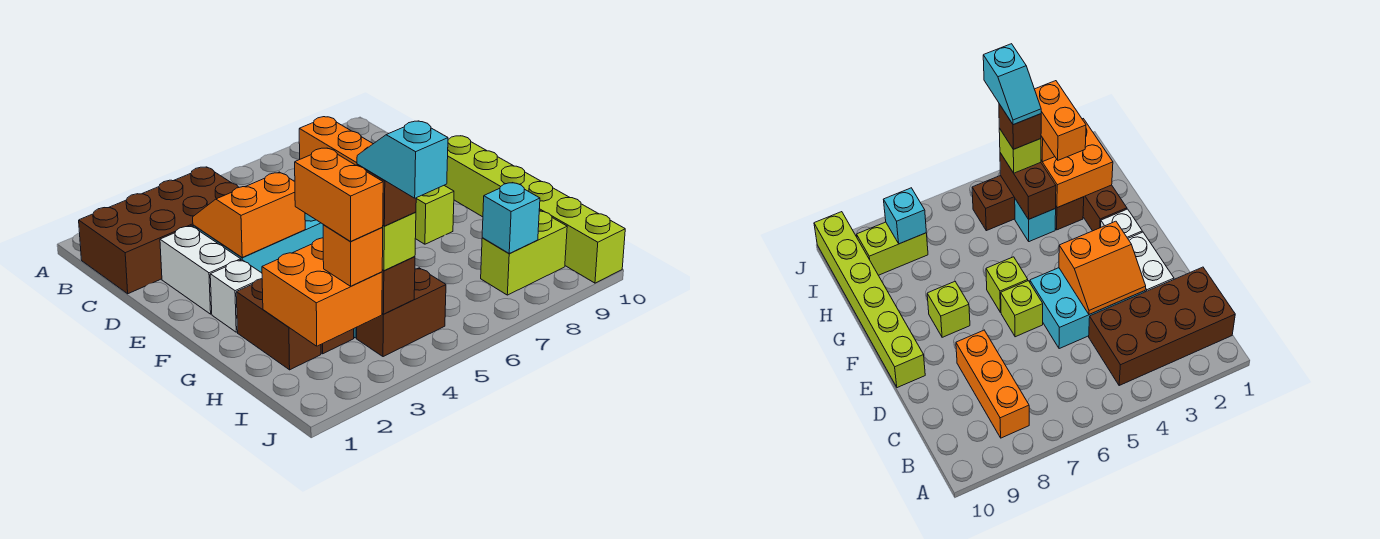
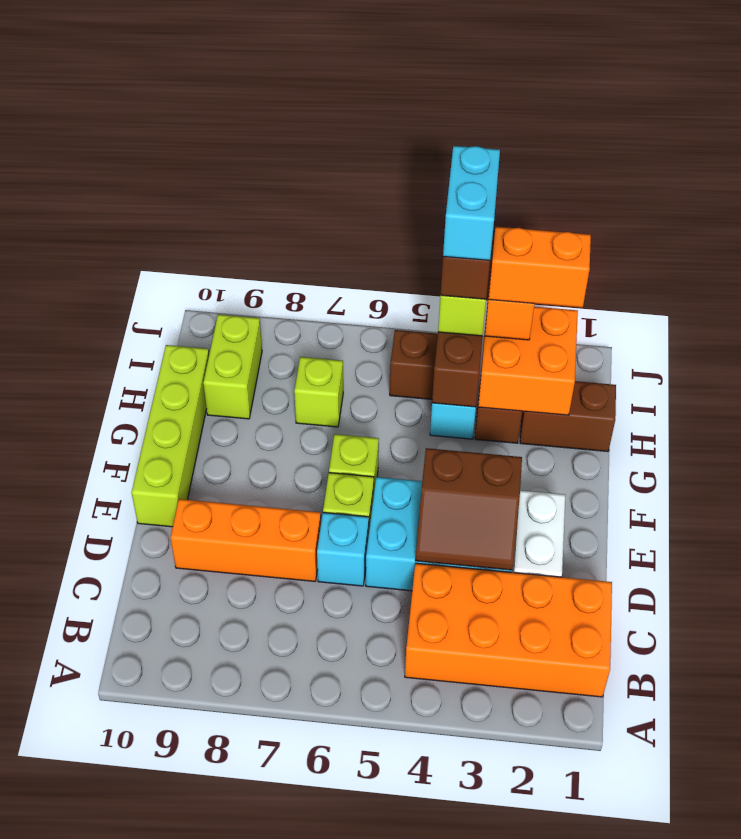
brown 2x4 brick [79,167,239,294] -> orange 2x4 brick [405,563,612,697]
orange 1x3 brick [299,117,373,166] -> orange 1x3 brick turned to [171,499,321,581]
orange 2x2 slope [193,172,305,257] -> brown 2x2 slope [415,448,522,570]
lime 1x6 brick [444,136,625,283] -> lime 1x4 brick [132,345,209,527]
white 1x1 brick [210,260,262,332] -> none
lime 1x1 brick [415,186,454,244] -> lime 1x1 brick moved to [294,357,343,427]
brown 1x2 brick [236,279,321,370] -> brown 1x2 brick turned to [520,381,616,452]
orange 1x2 brick [295,148,383,241] -> orange 1x2 brick turned to [489,227,591,308]
cyan 1x2 slope [357,121,448,198] -> cyan 1x2 brick [443,146,500,260]
lime 1x2 brick [481,211,567,295] -> lime 1x2 brick turned to [203,314,262,419]
cyan 1x1 brick [482,183,540,253] -> cyan 1x1 brick moved to [317,513,369,586]

